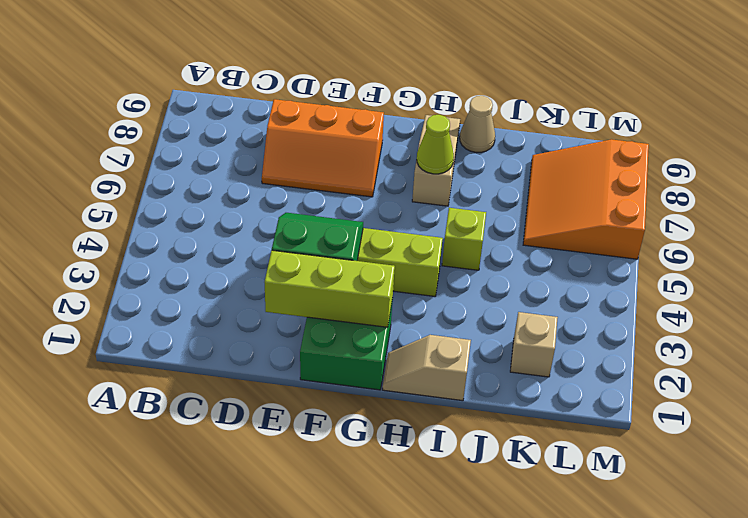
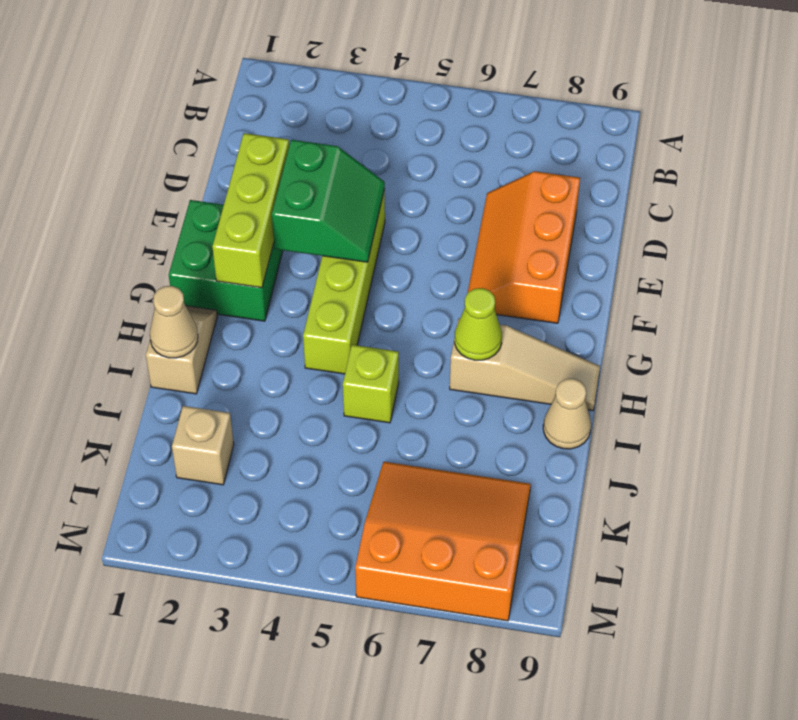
none -> tan 1x1 cone [150,286,198,358]

